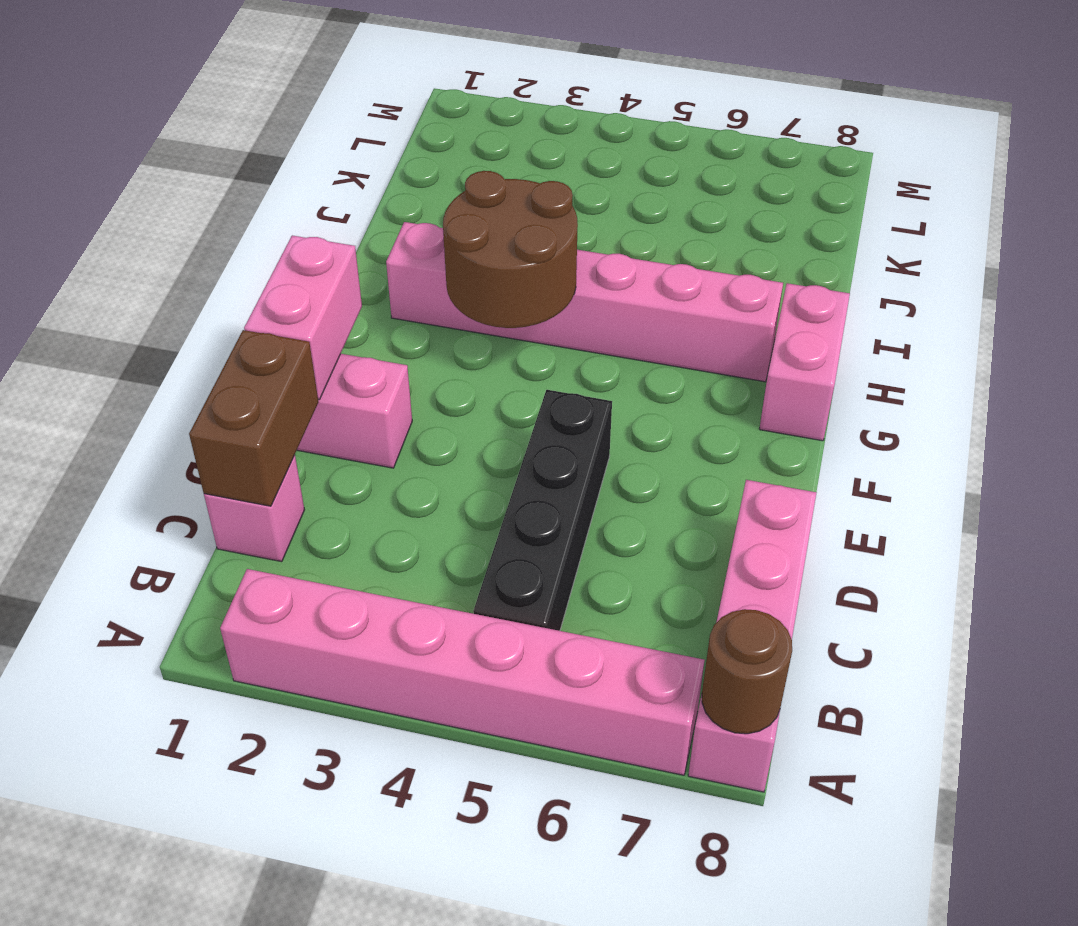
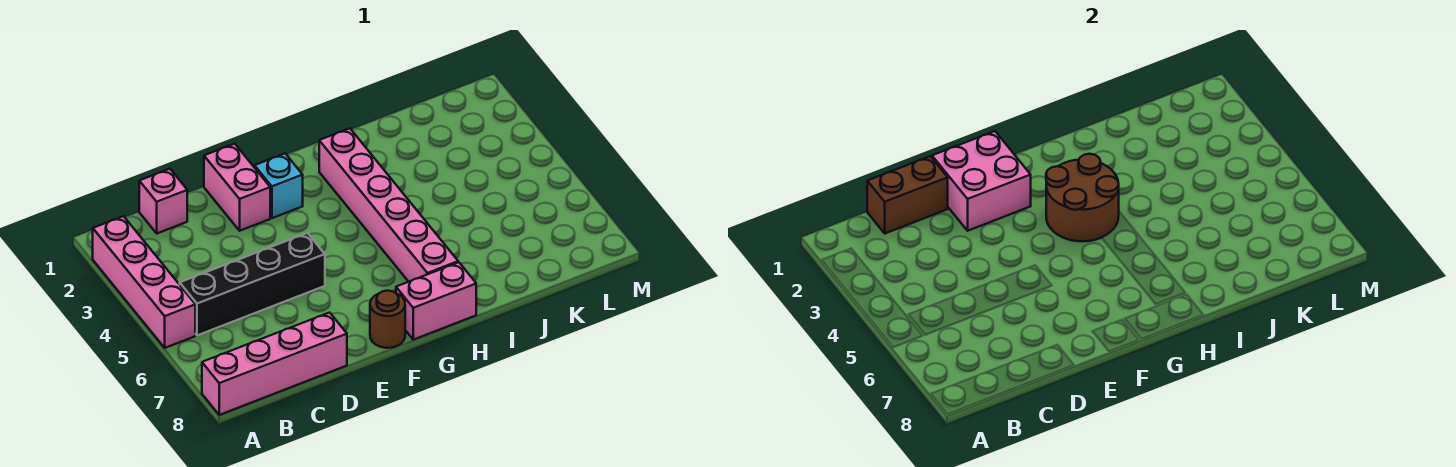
pink 1x6 brick [220,569,705,775] -> pink 1x4 brick [93,216,195,348]
brown 1x1 round brick [702,609,792,734] -> brown 1x1 round brick moved to [370,291,405,348]
pink 1x2 brick [244,235,362,400] -> pink 2x2 brick [932,131,1031,231]
none -> cyan 1x1 brick [254,154,303,218]

